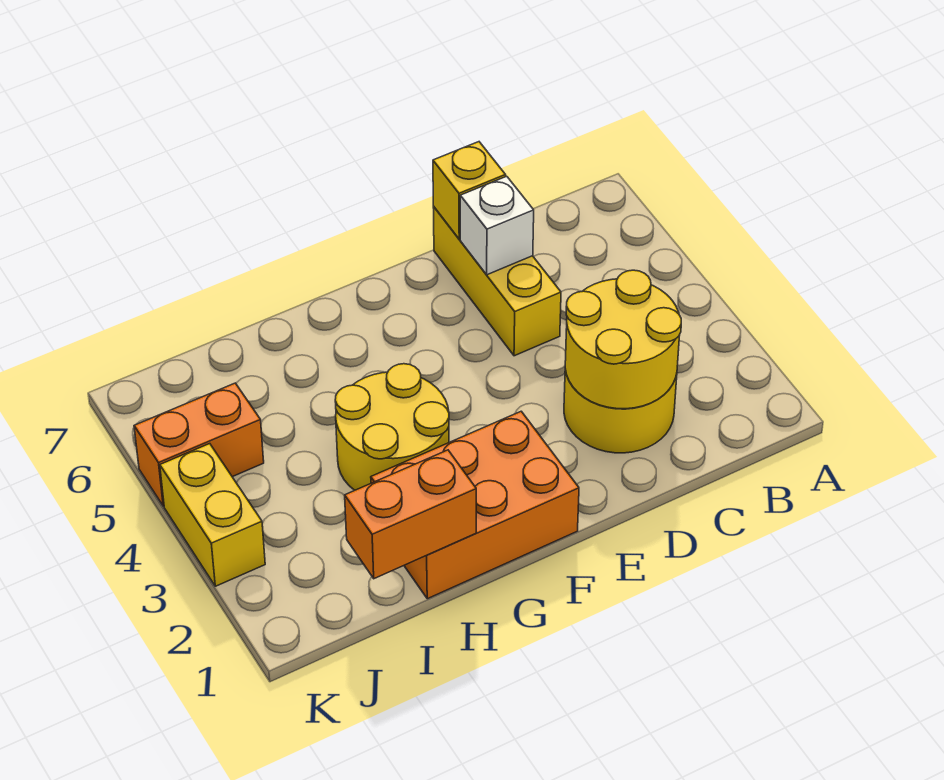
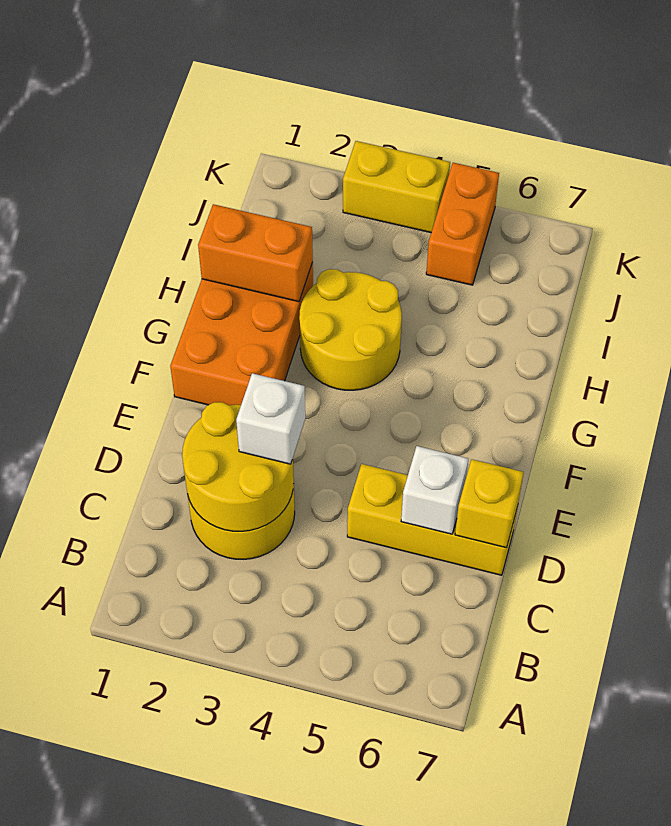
none -> white 1x1 brick [236,373,305,464]
orange 1x2 brick [345,450,476,579] -> orange 1x2 brick turned to [198,204,313,302]

